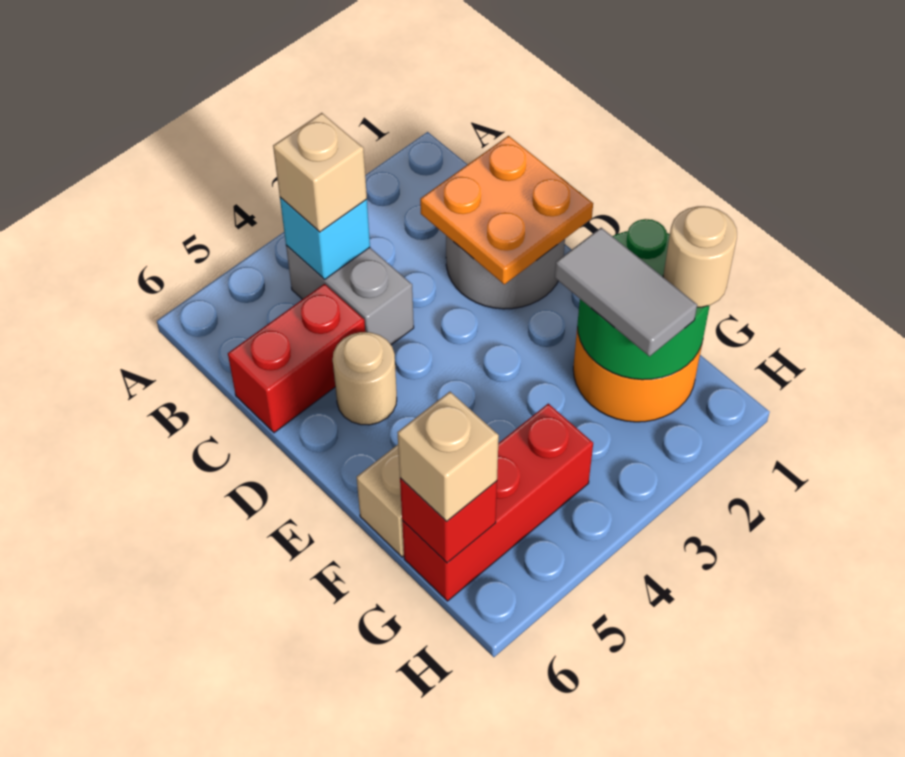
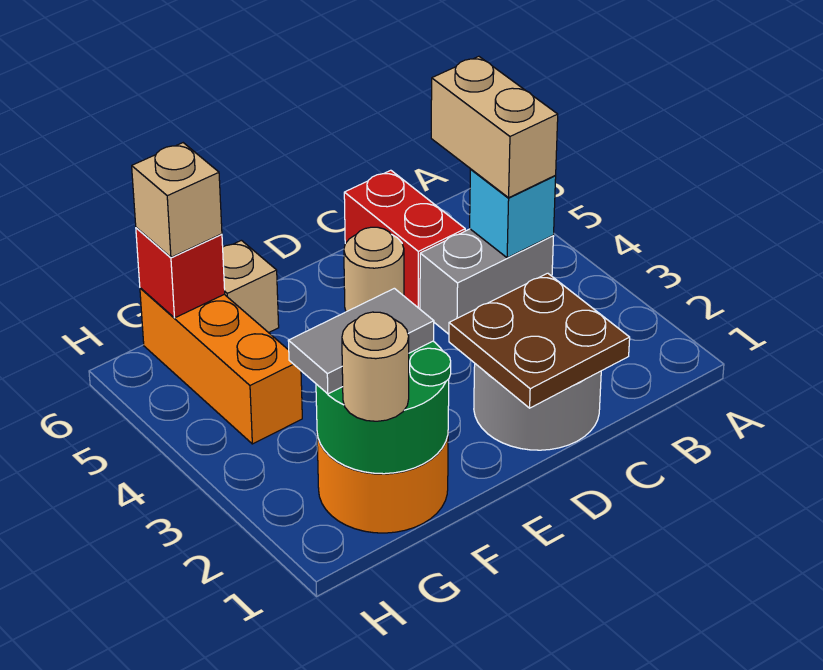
tan 1x1 brick [273,113,367,232] -> tan 1x2 brick [431,56,558,198]
orange 2x2 plate [420,136,593,284] -> brown 2x2 plate [449,273,630,408]
red 1x3 brick [402,404,593,601] -> orange 1x3 brick [140,288,302,444]

